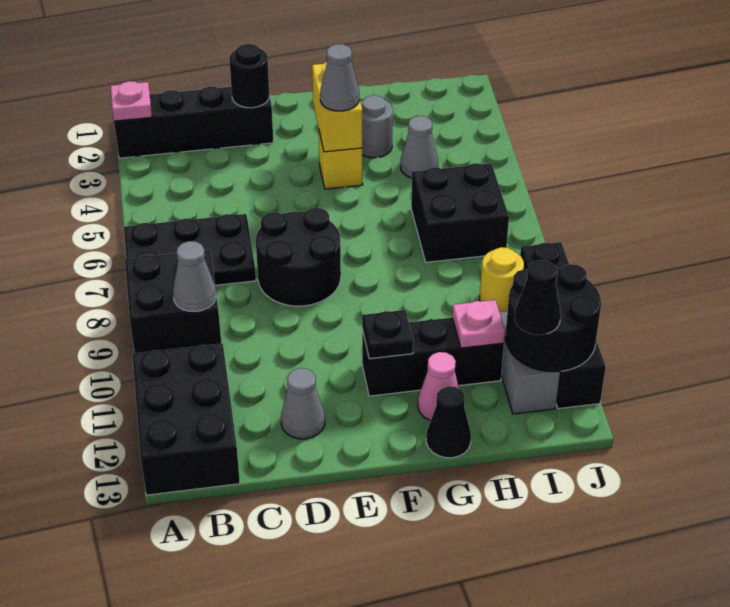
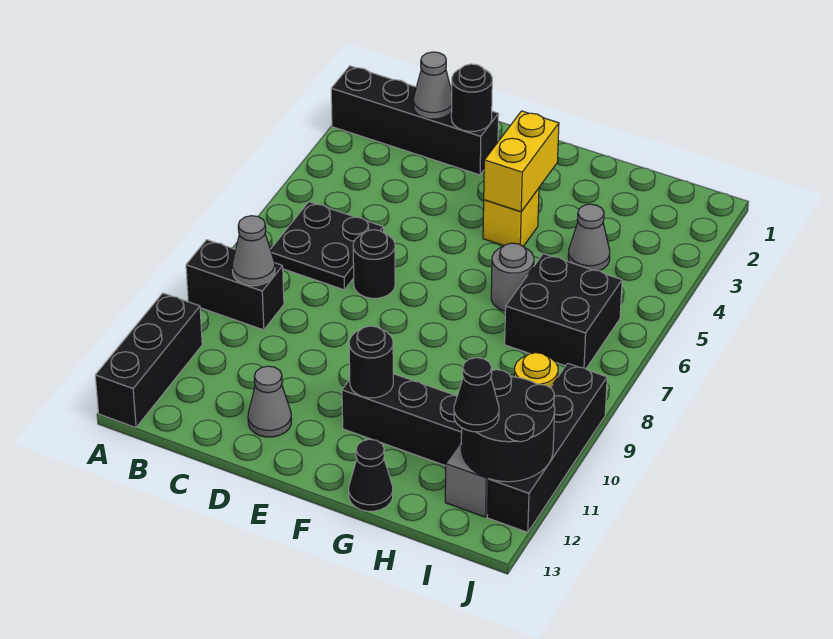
pink 1x1 plate [110,81,152,121] -> none
black 2x3 plate [124,214,256,285] -> black 2x2 plate [270,202,384,290]
black 2x2 brick [125,250,221,353] -> black 1x2 brick [186,240,284,330]
black 2x3 brick [132,343,240,495] -> black 1x3 brick [95,293,202,428]
black 2x2 round brick [256,208,341,306] -> black 1x1 round brick [353,230,395,298]
grey 1x1 cone [320,44,359,111] -> grey 1x1 cone moved to [414,52,452,119]
black 1x1 plate [362,310,413,359] -> black 1x1 round brick [349,326,393,398]
grey 1x1 round brick [360,95,393,158] -> grey 1x1 round brick moved to [491,243,534,311]
pink 1x1 cone [418,352,459,421] -> none
pink 1x1 plate [452,300,505,348] -> none

